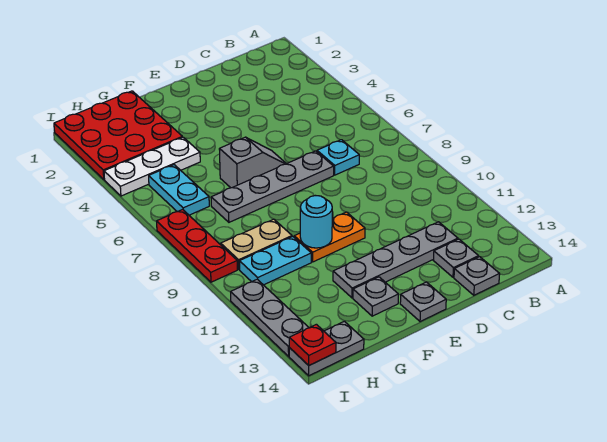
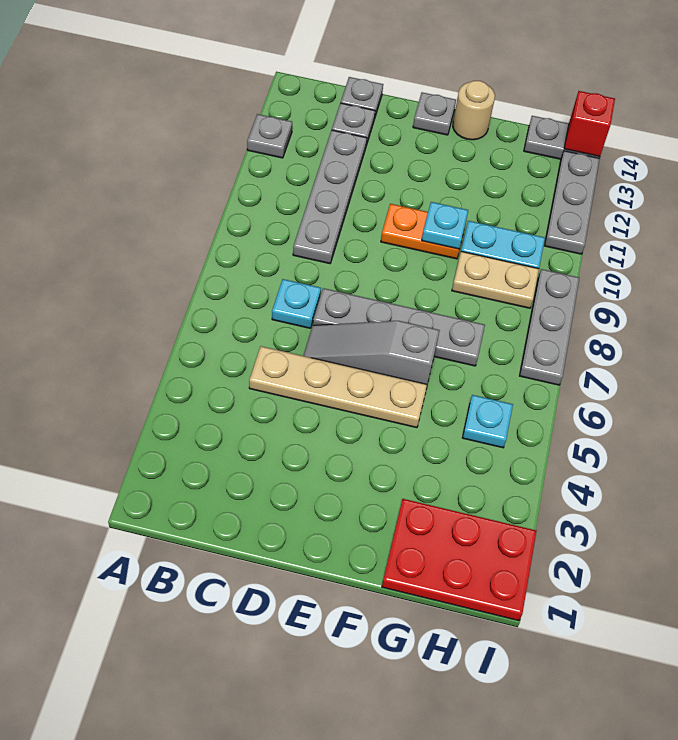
none -> tan 1x4 plate [249,346,427,428]
grey 1x4 plate [333,222,458,298] -> grey 1x4 plate turned to [293,130,367,264]
grey 1x2 slope [219,137,286,188] -> grey 1x3 slope [303,321,440,384]
cyan 1x1 round brick [300,196,332,248] -> cyan 1x1 plate [422,202,468,249]
grey 1x1 plate [353,277,398,316] -> grey 1x1 plate moved to [247,114,292,158]
none -> tan 1x1 round brick [453,81,495,140]
red 3x3 plate [54,91,182,179] -> red 2x3 plate [382,499,536,621]
white 1x3 plate [104,137,200,196] -> none
cyan 1x2 plate [149,165,209,215] -> cyan 1x1 plate [462,395,513,448]
red 1x3 plate [157,209,237,282] -> grey 1x3 plate [520,269,579,385]
red 1x1 plate [289,324,336,365] -> red 1x1 brick [564,91,615,157]

